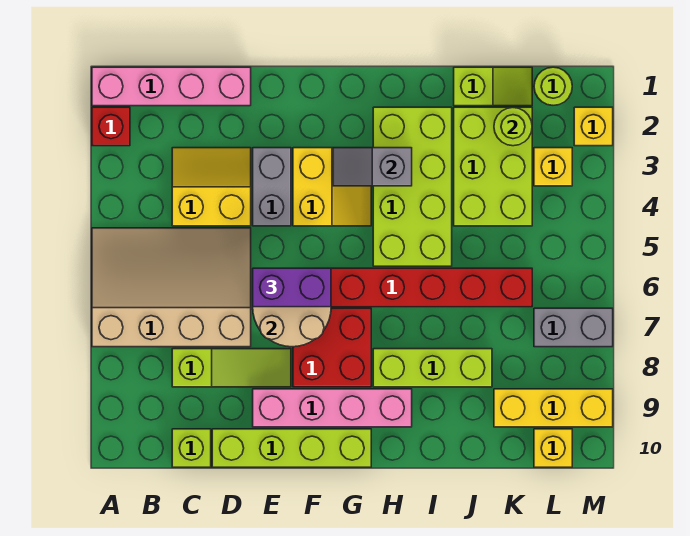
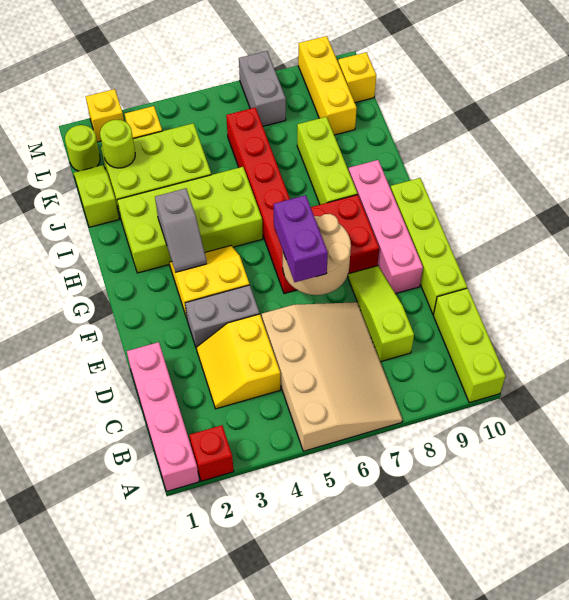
tan 3x4 slope [92,228,251,347] -> tan 3x4 slope turned to [262,302,402,451]
lime 1x1 brick [172,429,211,467] -> lime 1x3 brick [433,288,505,403]

